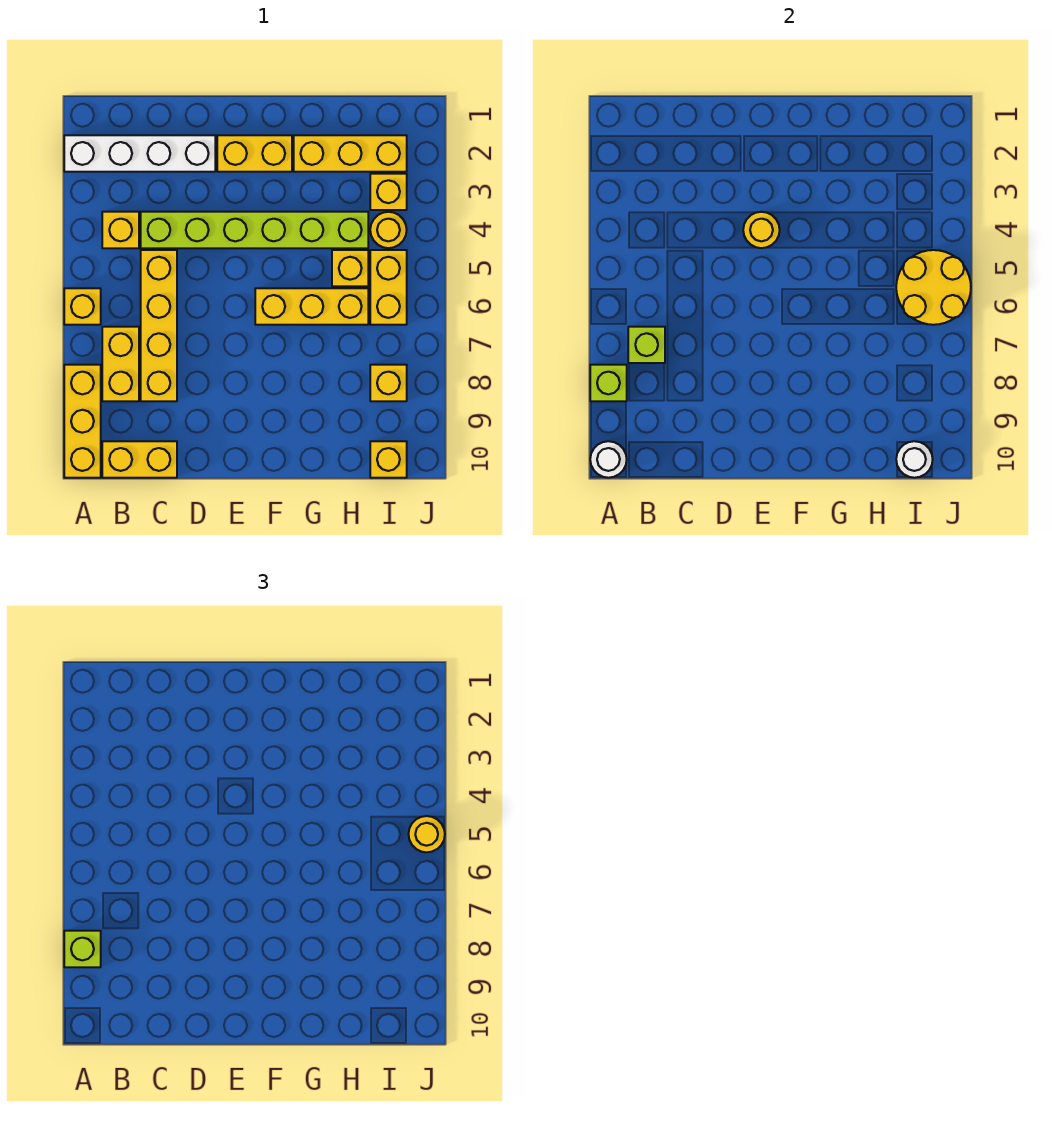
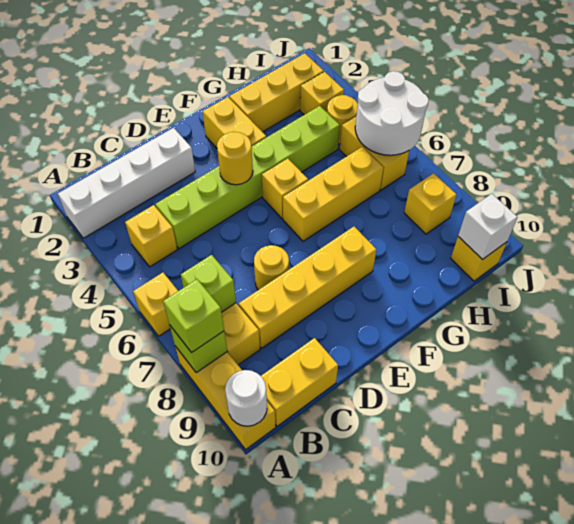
yellow 1x4 brick [141,250,177,401] -> yellow 1x4 brick turned to [239,227,376,348]
yellow 1x2 brick [217,135,292,172] -> yellow 1x2 brick turned to [203,97,266,148]
yellow 1x1 brick [332,250,368,286] -> yellow 1x1 brick moved to [262,158,308,219]
yellow 2x2 round brick [896,250,971,325] -> white 2x2 round brick [355,71,429,155]
white 1x1 round brick [896,441,933,478] -> white 1x1 brick [458,194,517,260]
yellow 1x1 round brick [409,816,445,852] -> yellow 1x1 round brick moved to [254,245,289,290]

